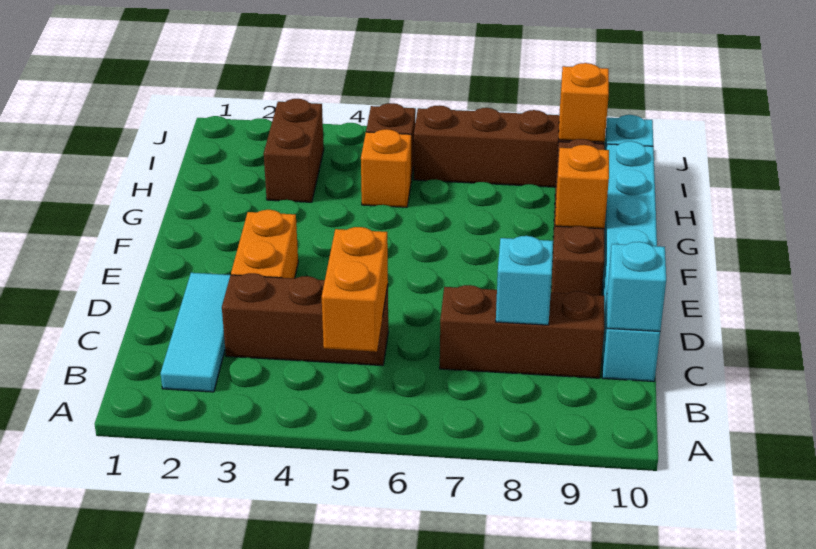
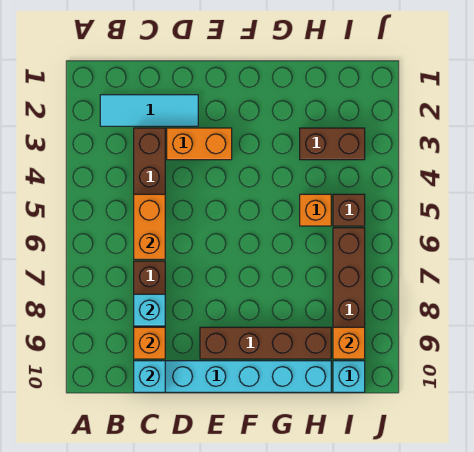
orange 1x2 brick [322,227,388,352] -> orange 1x2 brick turned to [134,194,165,259]
orange 1x1 brick [555,145,609,229] -> orange 1x1 brick moved to [134,327,165,359]

